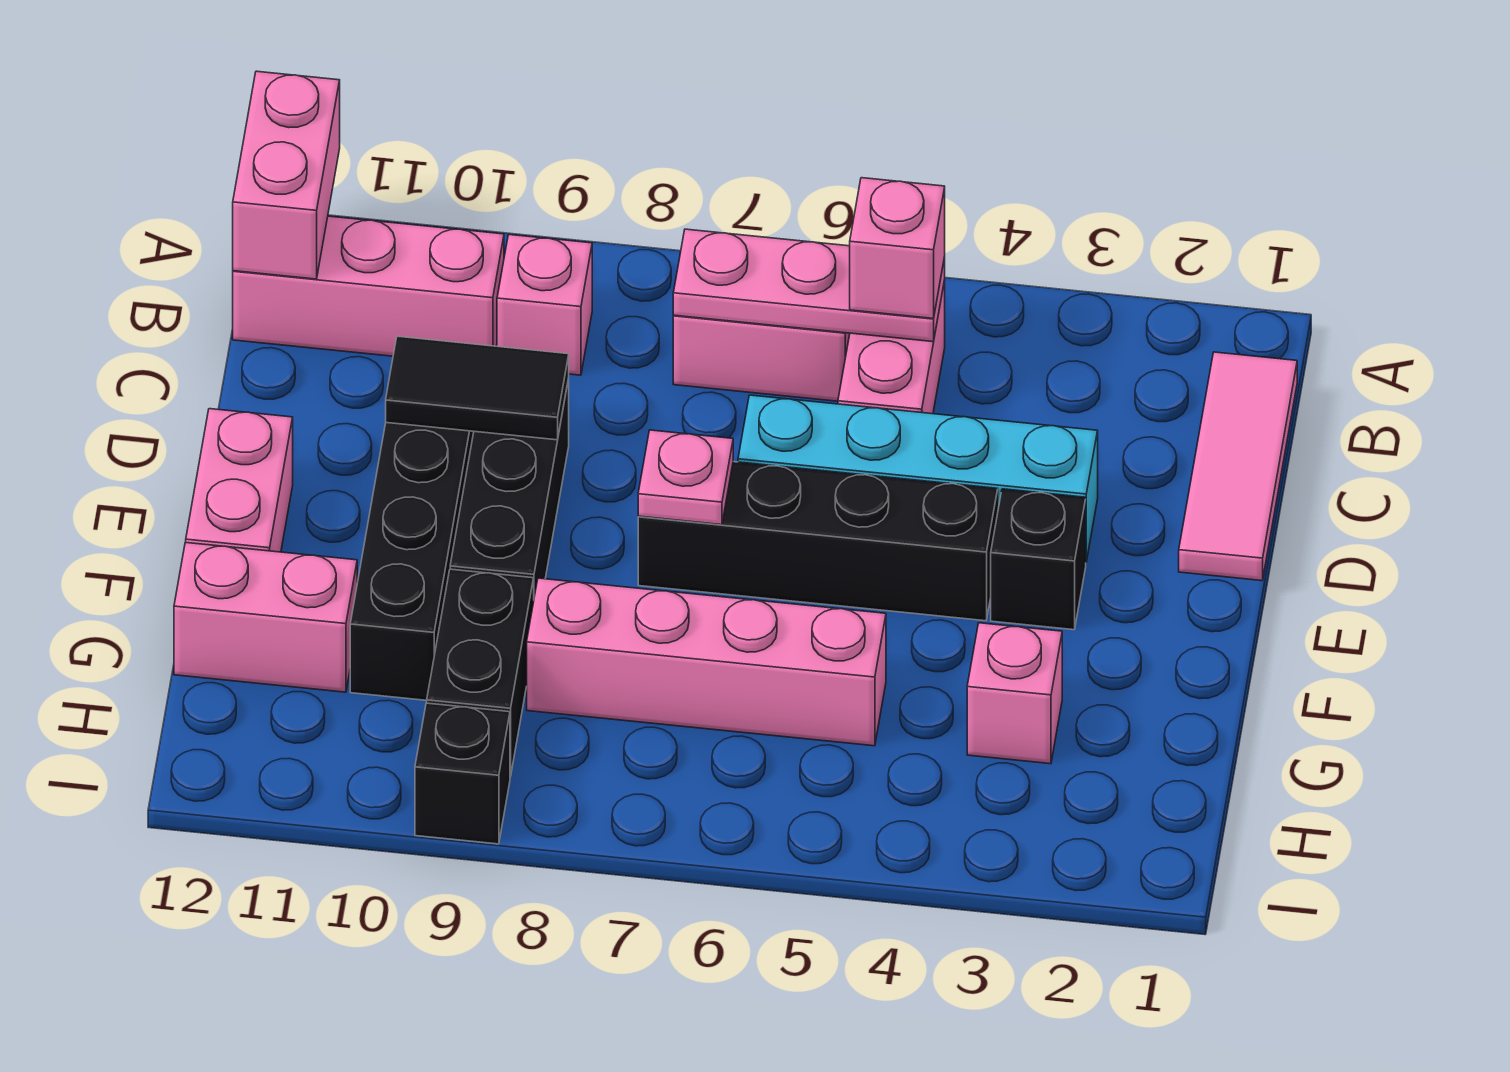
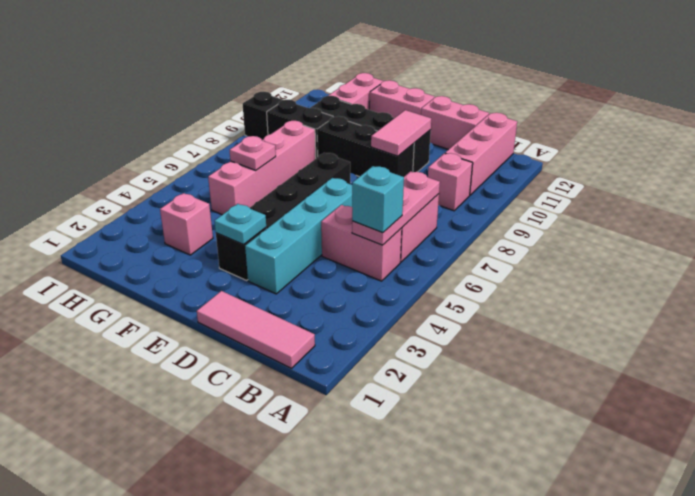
pink 1x2 brick [233,71,340,279] -> pink 1x2 brick moved to [421,96,489,150]
pink 1x1 brick [850,178,945,319] -> cyan 1x1 brick [352,166,404,233]
black 1x2 tile [386,336,569,440] -> pink 1x2 tile [371,110,431,156]
none -> cyan 1x1 plate [214,204,266,245]
pink 1x1 plate [638,430,733,525] -> pink 1x1 plate moved to [230,136,276,170]

